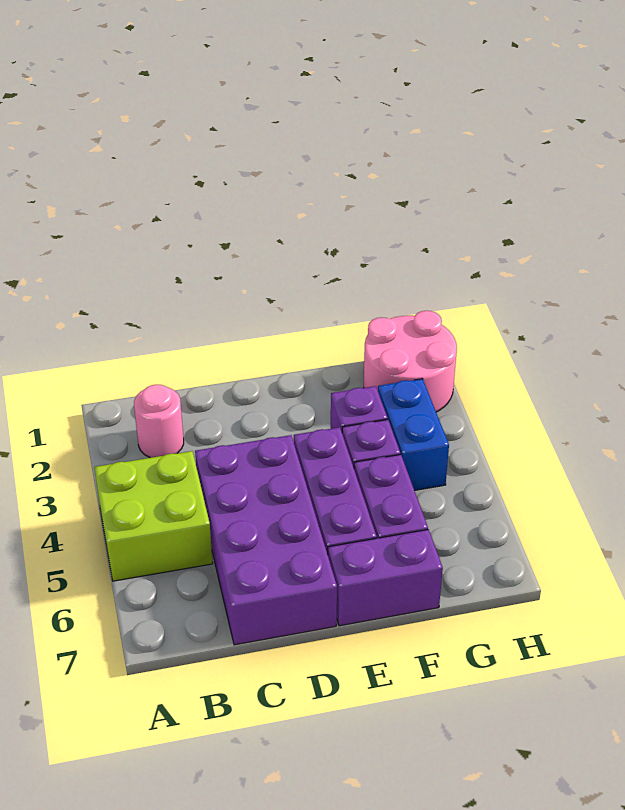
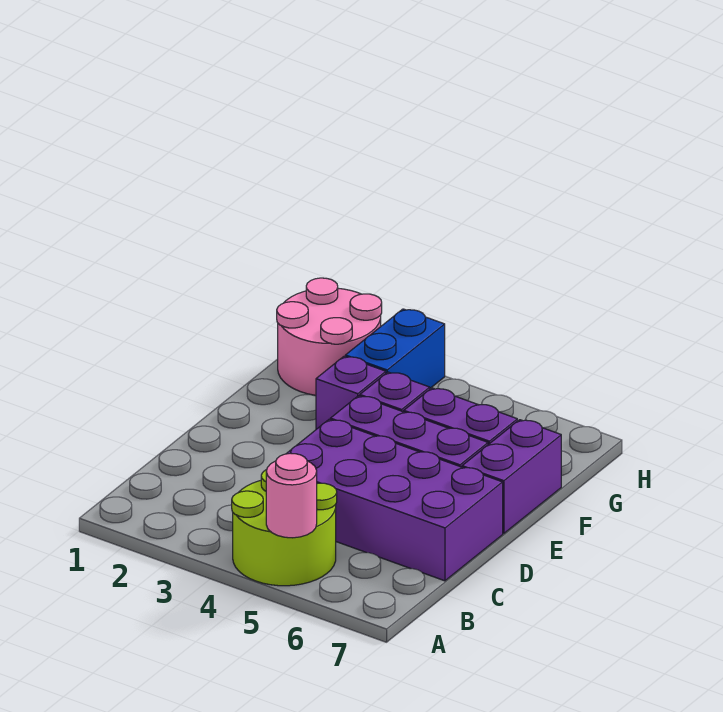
lime 2x2 brick [94,451,213,581] -> lime 2x2 round brick [232,470,337,586]
pink 1x1 round brick [134,385,184,458] -> pink 1x1 round brick moved to [266,453,317,538]
blue 1x2 brick [378,379,449,490] -> blue 1x2 brick turned to [345,309,445,388]

